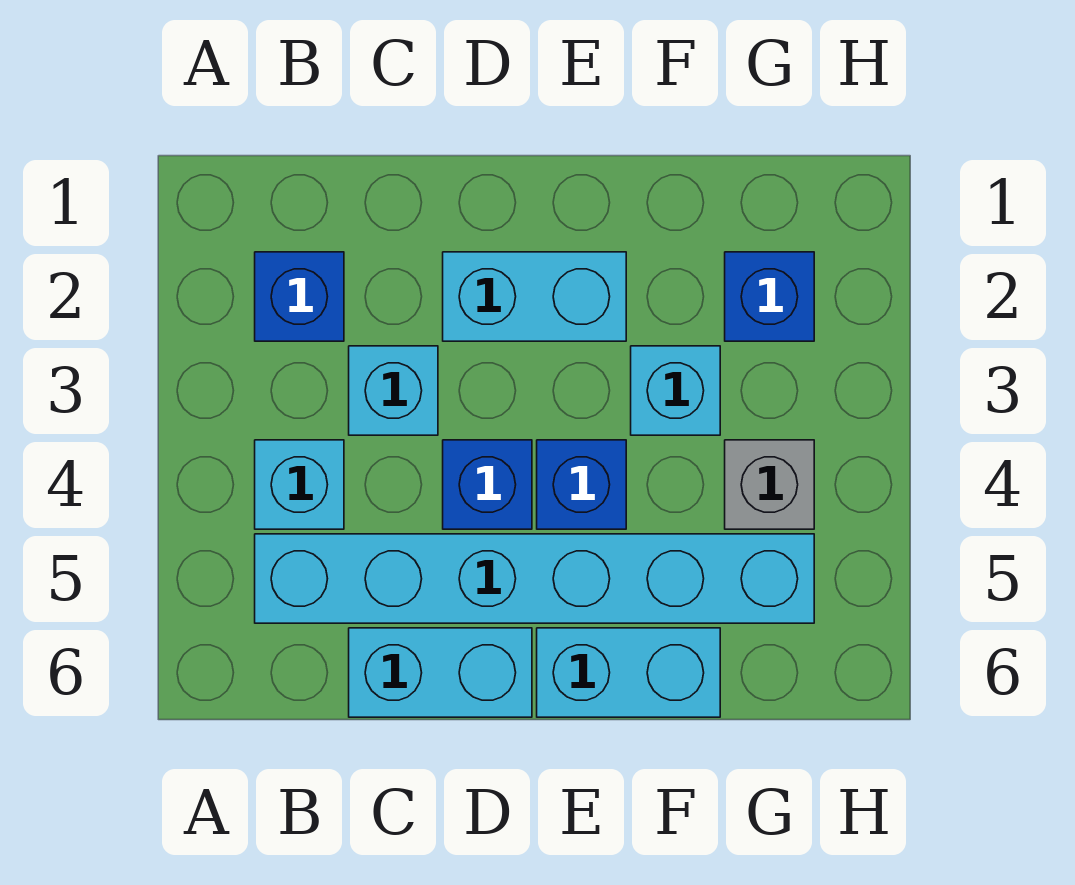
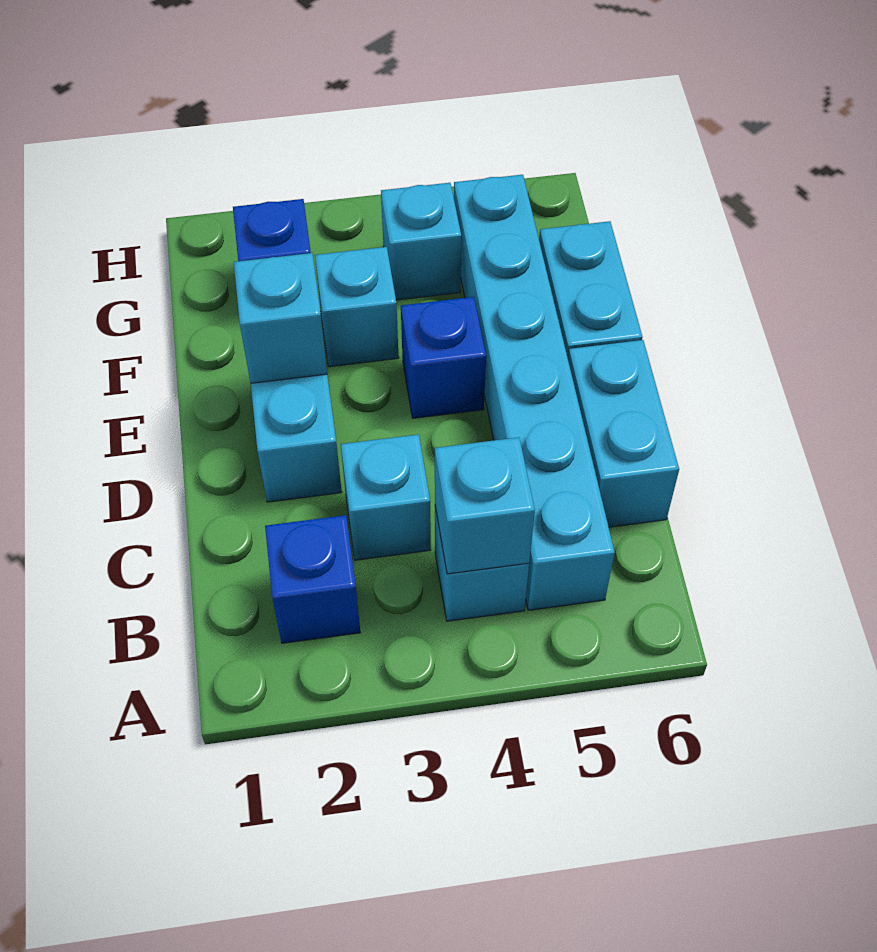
none -> cyan 1x1 brick [435,437,535,574]
blue 1x1 brick [443,440,532,529] -> none
none -> cyan 1x1 brick [234,253,327,383]
grey 1x1 brick [725,440,814,529] -> cyan 1x1 brick [381,183,461,300]

